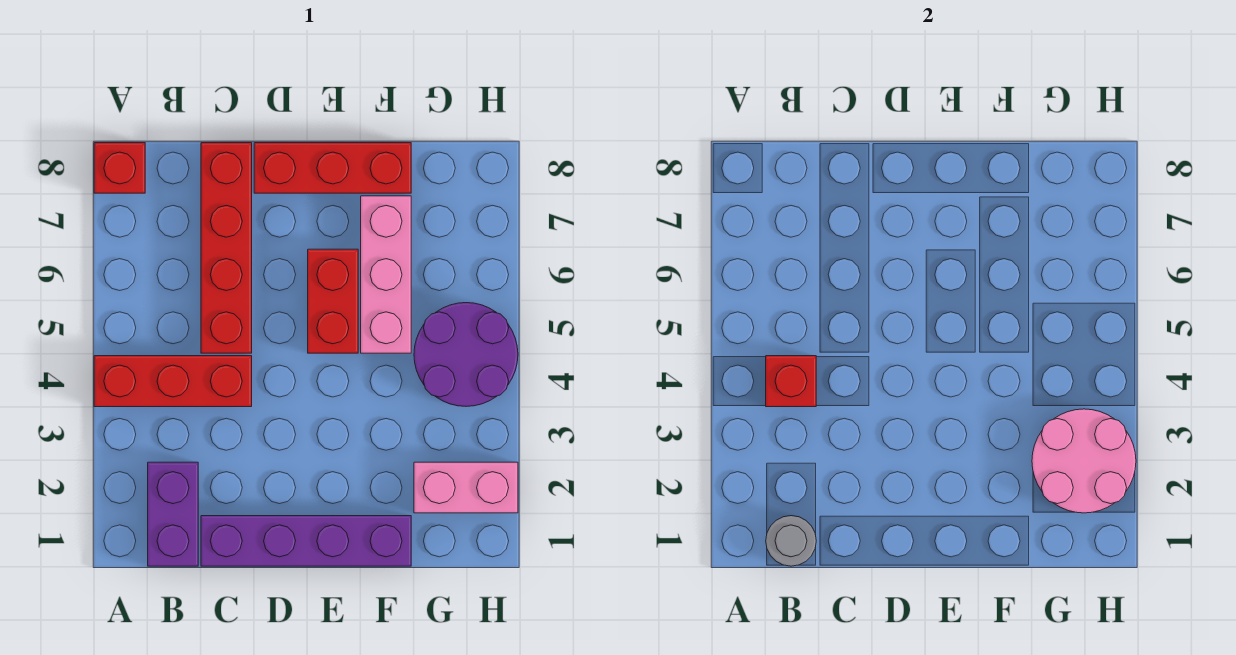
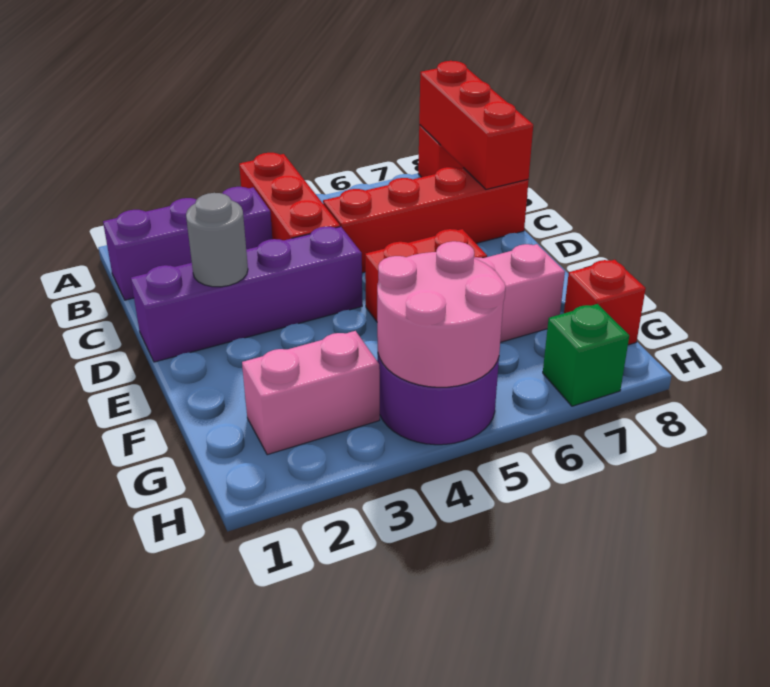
purple 1x2 brick [148,462,198,566] -> purple 1x3 brick [103,187,272,300]
grey 1x1 round brick [766,516,816,566] -> grey 1x1 round brick moved to [186,193,248,287]
red 1x1 brick [766,356,816,407] -> red 1x1 brick moved to [564,260,646,345]
purple 1x4 brick [201,516,411,566] -> purple 1x4 brick turned to [131,227,362,362]
red 1x3 brick [254,143,411,193] -> red 1x3 brick moved to [419,61,533,189]
pink 1x2 brick [414,462,518,513] -> pink 1x2 brick turned to [242,331,380,455]
pink 2x2 round brick [1032,409,1136,513] -> pink 2x2 round brick moved to [377,241,506,387]
none -> green 1x1 brick [543,304,629,406]

